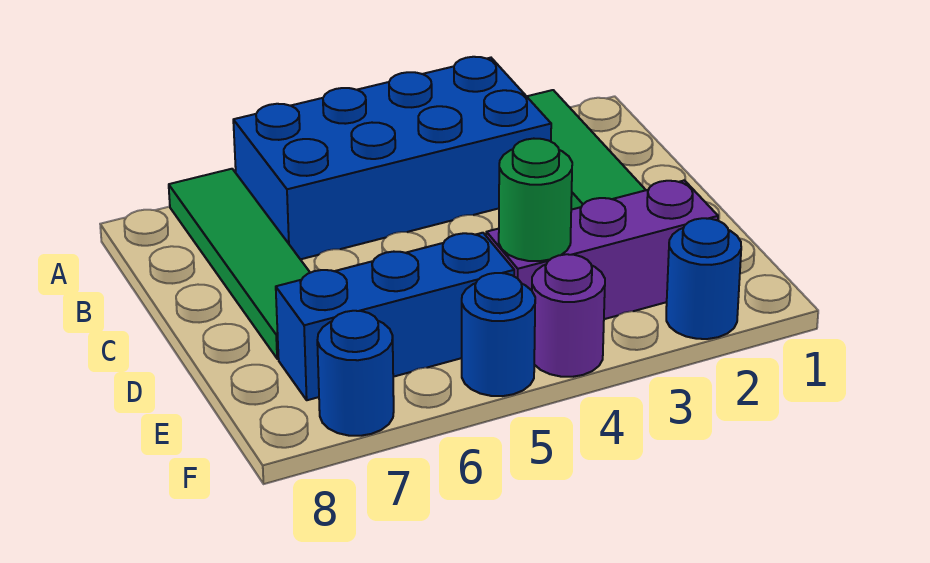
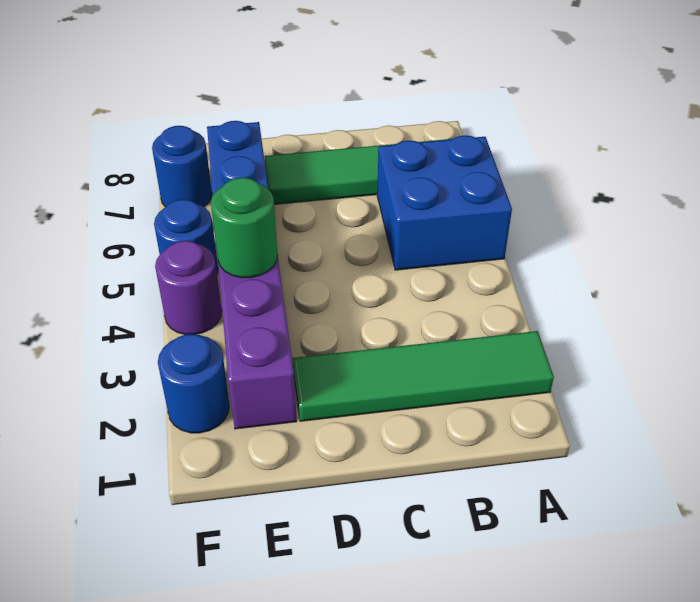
blue 2x4 brick [233,57,551,259] -> blue 2x2 brick [377,135,512,270]

